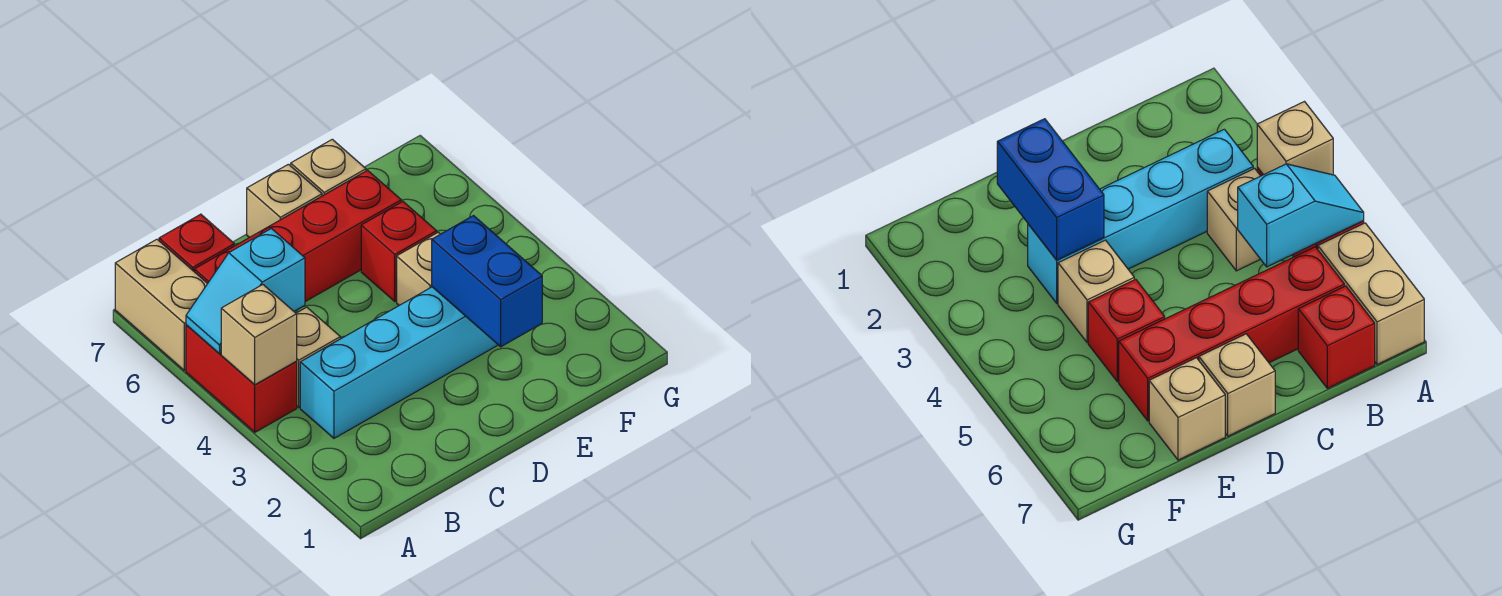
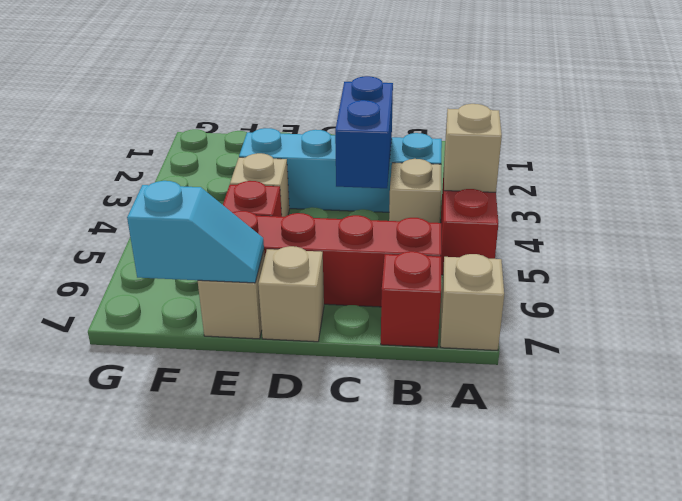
cyan 1x2 slope [186,229,305,354] -> cyan 1x2 slope moved to [127,181,264,283]
tan 1x2 brick [115,239,208,370] -> tan 1x1 brick [441,254,504,350]
blue 1x2 brick [432,216,542,347] -> blue 1x2 brick moved to [335,76,393,188]

